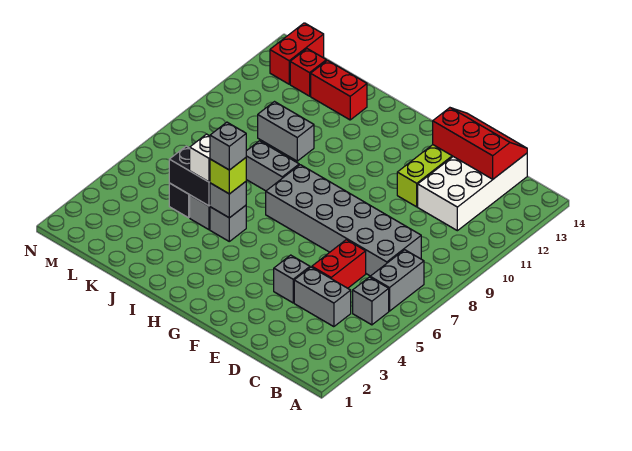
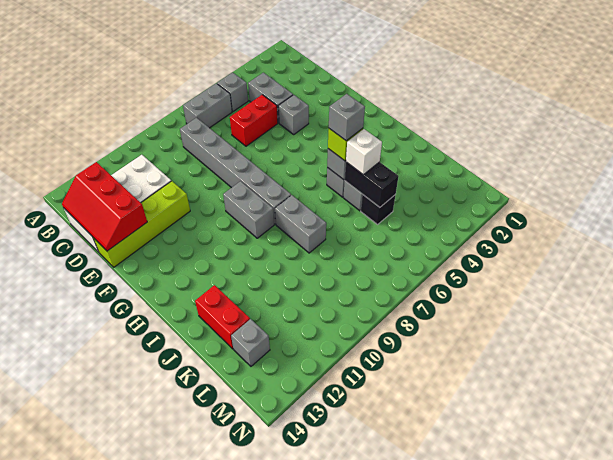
grey 2x6 brick [266,165,421,276] -> grey 1x6 brick [180,118,291,224]
grey 1x2 brick [258,102,314,161] -> grey 1x2 brick moved to [223,181,274,238]
red 1x1 brick [290,49,326,96] -> grey 1x1 brick [231,319,270,366]
red 1x2 brick [270,23,324,84] -> none

